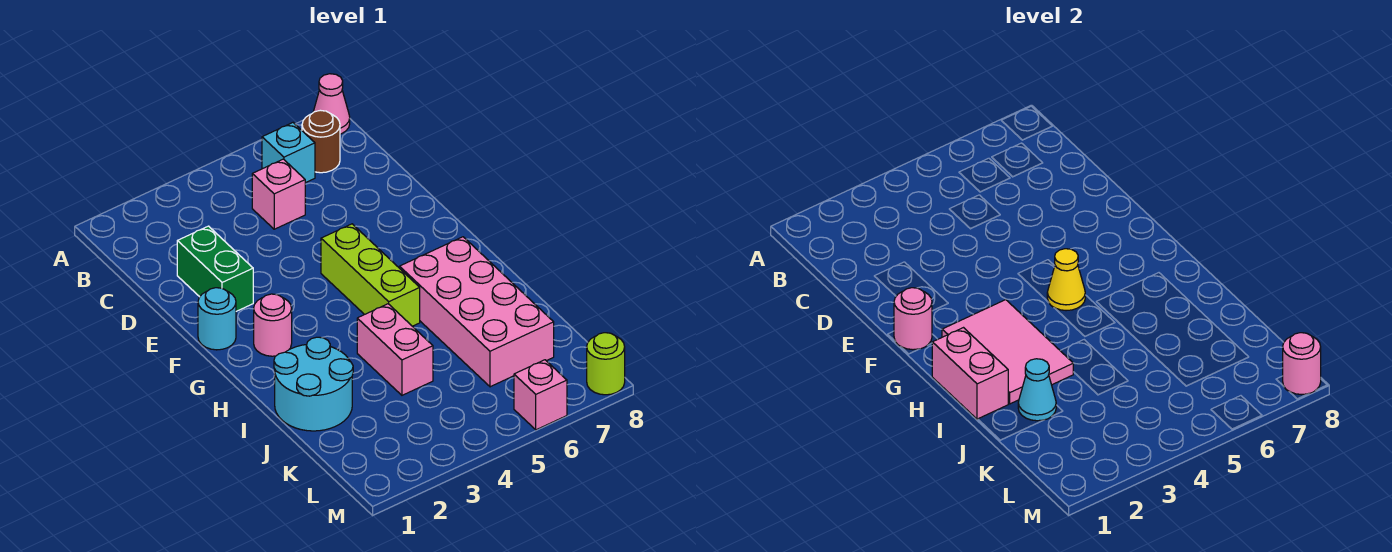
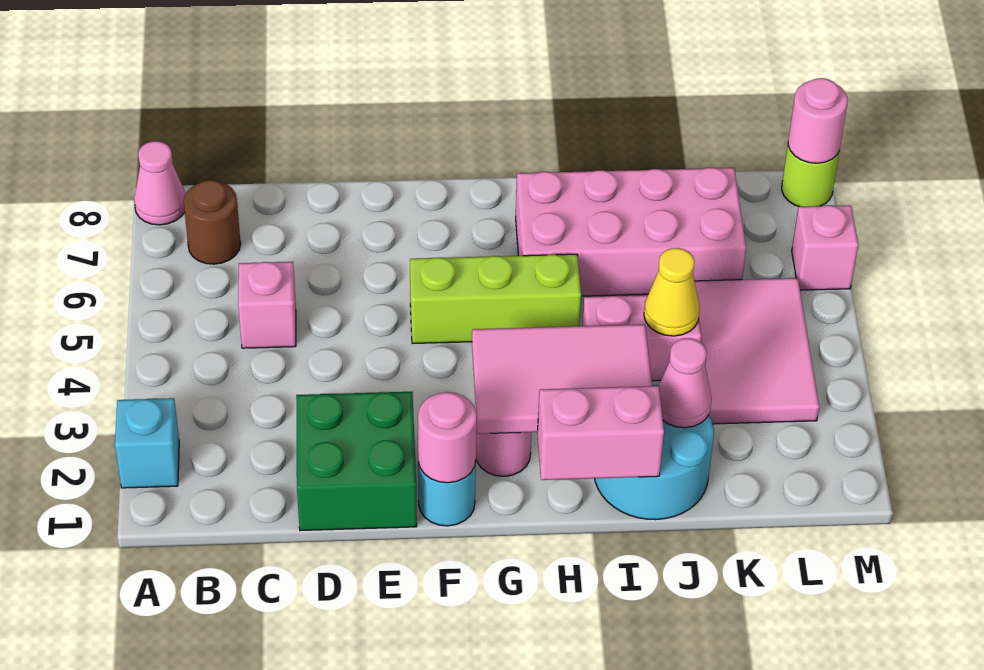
cyan 1x1 brick [262,123,315,183] -> cyan 1x1 brick moved to [115,398,179,488]
green 1x2 brick [177,226,253,311] -> green 2x2 brick [296,392,417,531]
yellow 1x1 cone [1047,249,1085,311] -> yellow 1x1 cone moved to [644,248,700,336]
cyan 1x1 cone [1018,359,1056,421] -> pink 1x1 cone [659,338,712,428]
none -> pink 2x3 tile [694,278,819,424]

